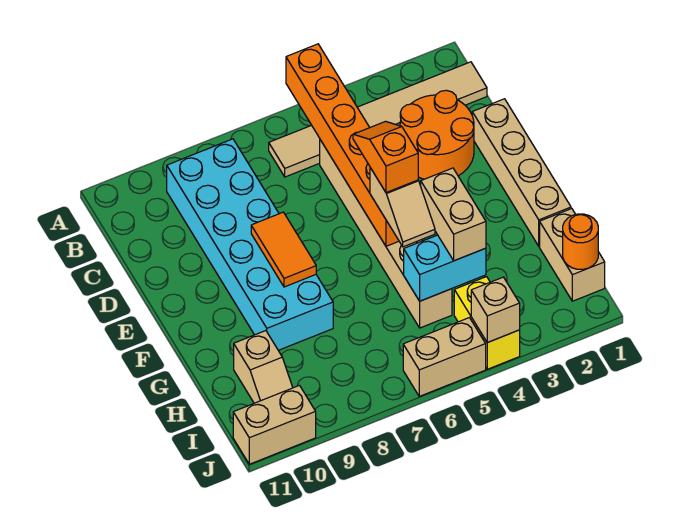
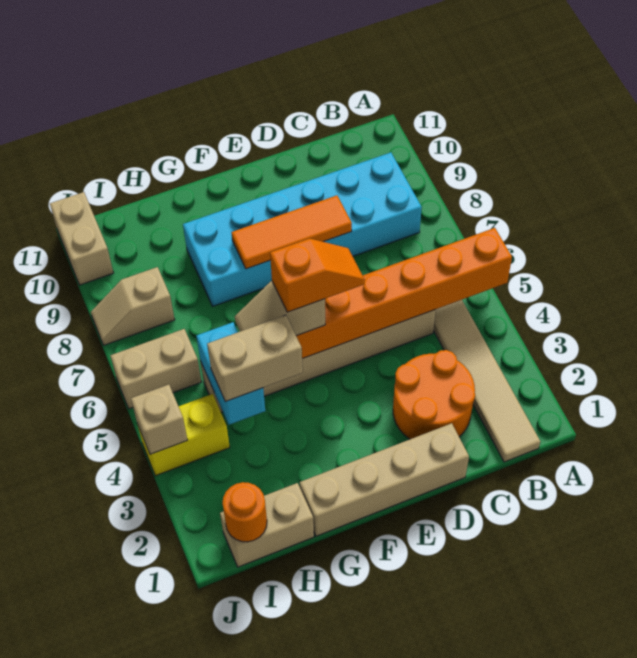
orange 1x2 tile [251,212,316,287] -> orange 1x3 tile [231,195,352,269]
tan 1x2 slope [234,331,293,403] -> tan 1x2 slope moved to [91,267,175,345]
tan 1x2 brick [403,318,486,396] -> tan 1x2 brick turned to [110,329,201,409]

